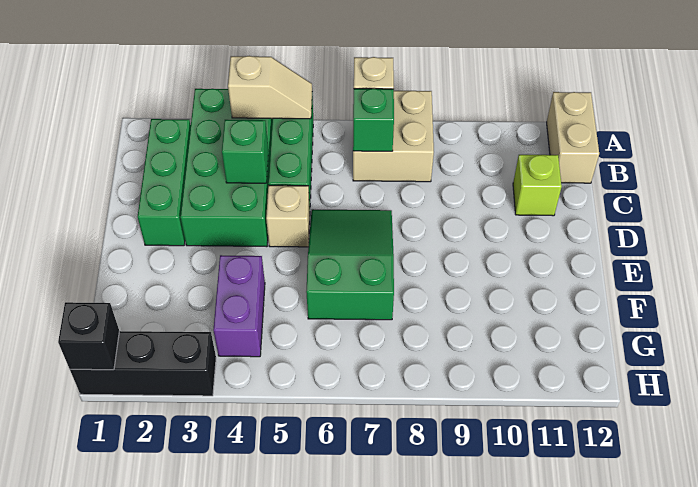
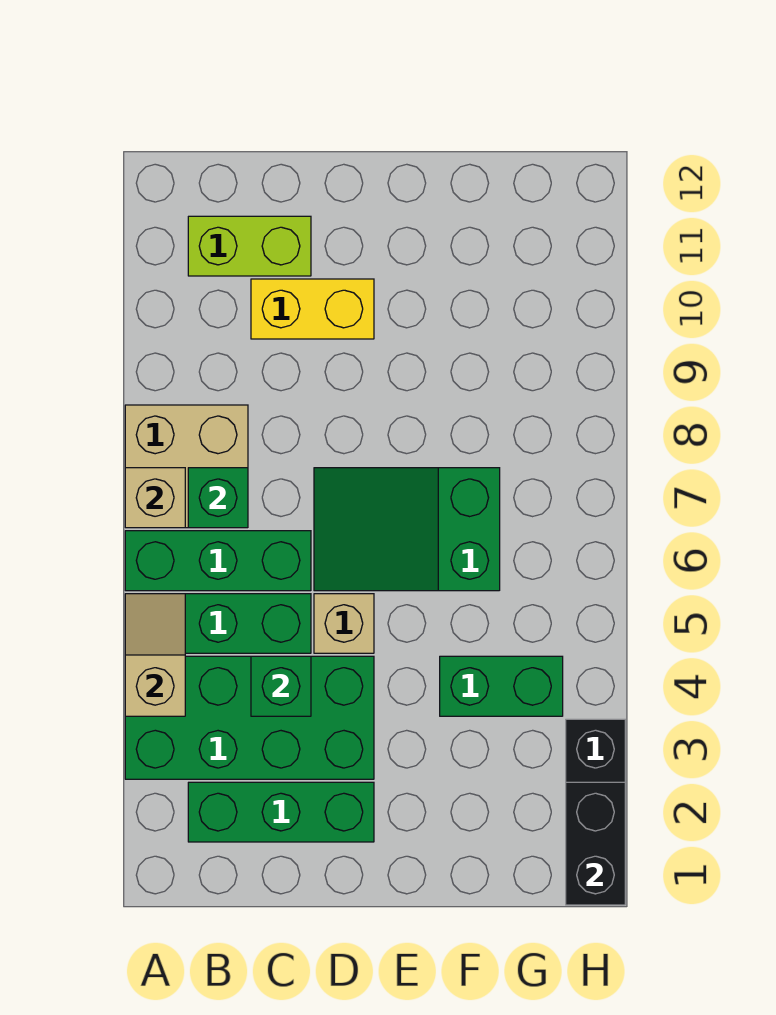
none -> green 1x3 brick [125,531,311,591]
tan 1x2 brick [547,92,599,183] -> none
none -> yellow 1x2 brick [251,279,374,339]
lime 1x1 brick [513,155,562,216] -> lime 1x2 brick [188,216,311,276]
purple 1x2 brick [213,255,265,357] -> green 1x2 brick [440,656,563,716]
black 1x1 brick [58,302,119,370] -> black 1x2 brick [566,782,625,905]

